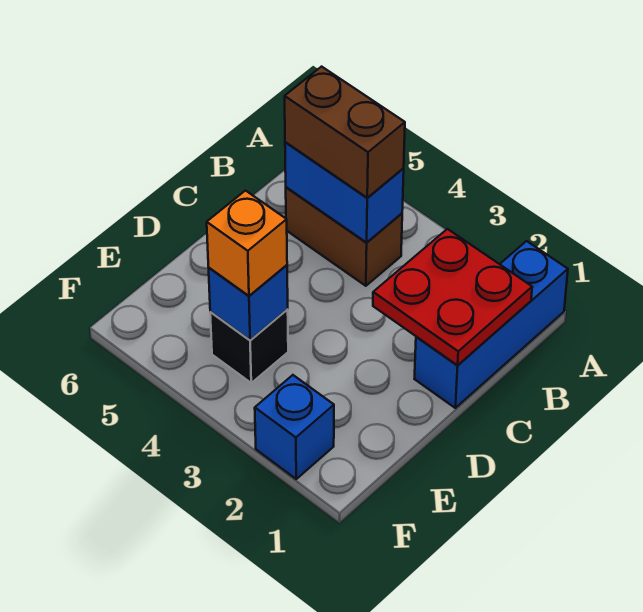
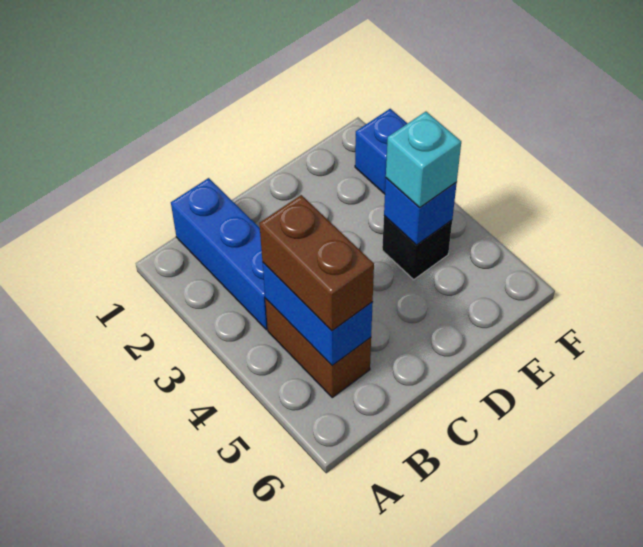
blue 1x3 brick [415,241,568,408] -> blue 1x3 brick turned to [171,178,268,330]
red 2x2 plate [373,229,532,366] -> none
orange 1x1 brick [207,191,287,296] -> cyan 1x1 brick [386,112,461,207]

